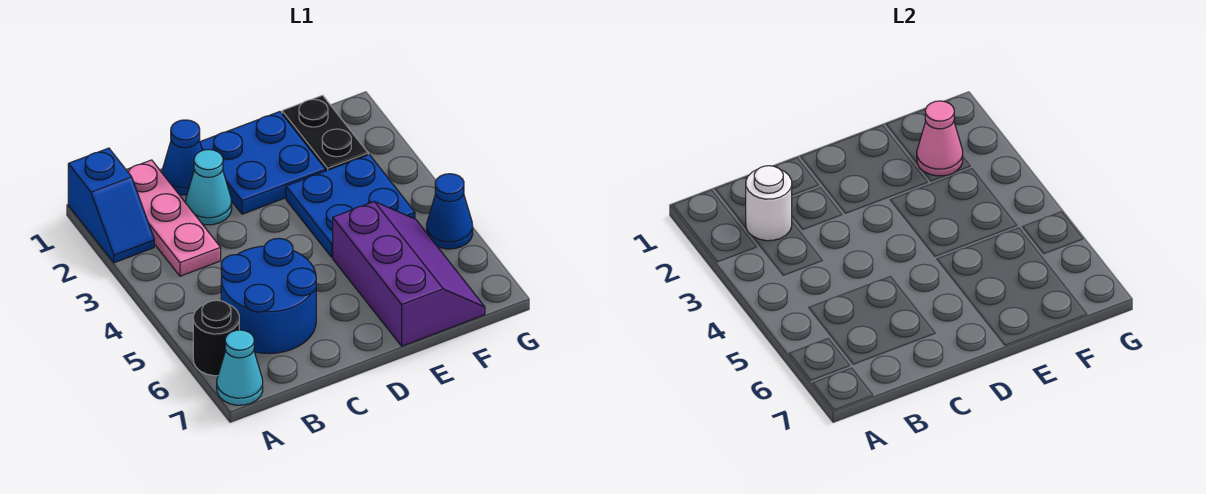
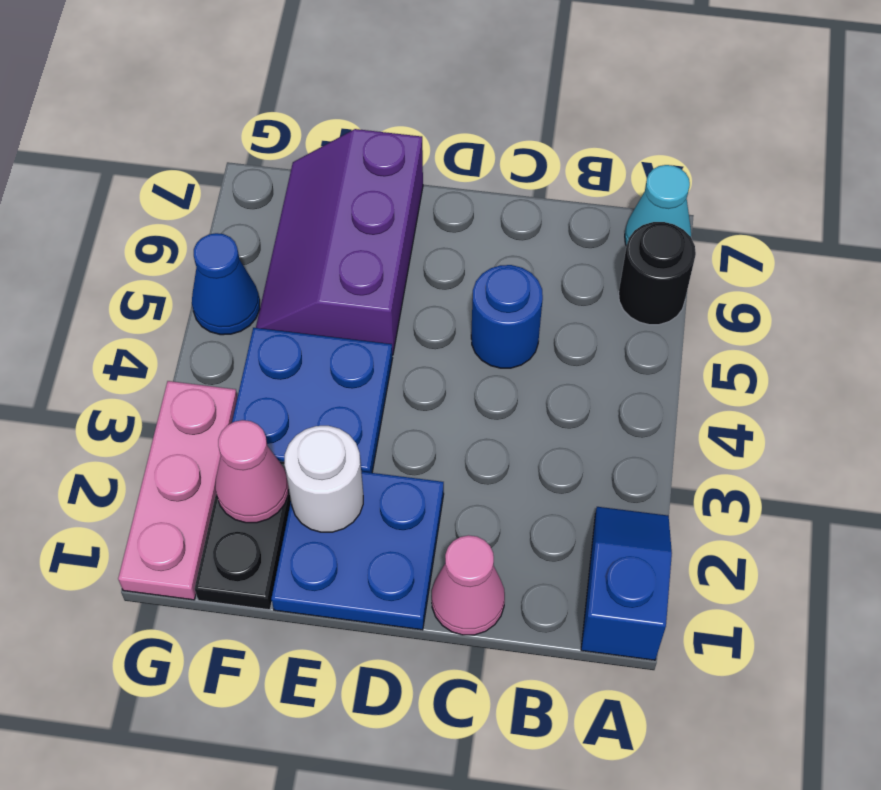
pink 1x3 plate [126,160,221,276] -> pink 1x3 plate moved to [118,381,237,600]
white 1x1 round brick [746,166,792,241] -> white 1x1 round brick moved to [284,426,363,532]
blue 2x2 round brick [221,238,316,354] -> blue 1x1 round brick [471,265,543,368]
blue 1x1 cone [162,120,202,195] -> pink 1x1 cone [432,535,505,635]
cyan 1x1 cone [186,150,232,225] -> none

